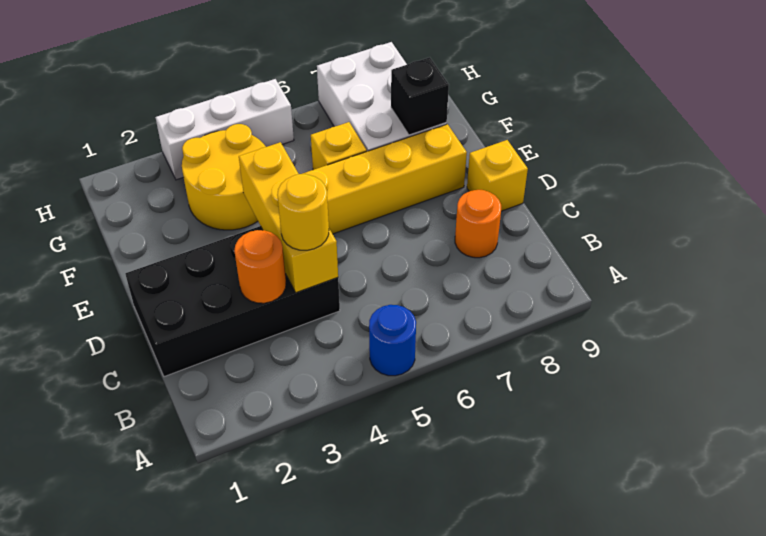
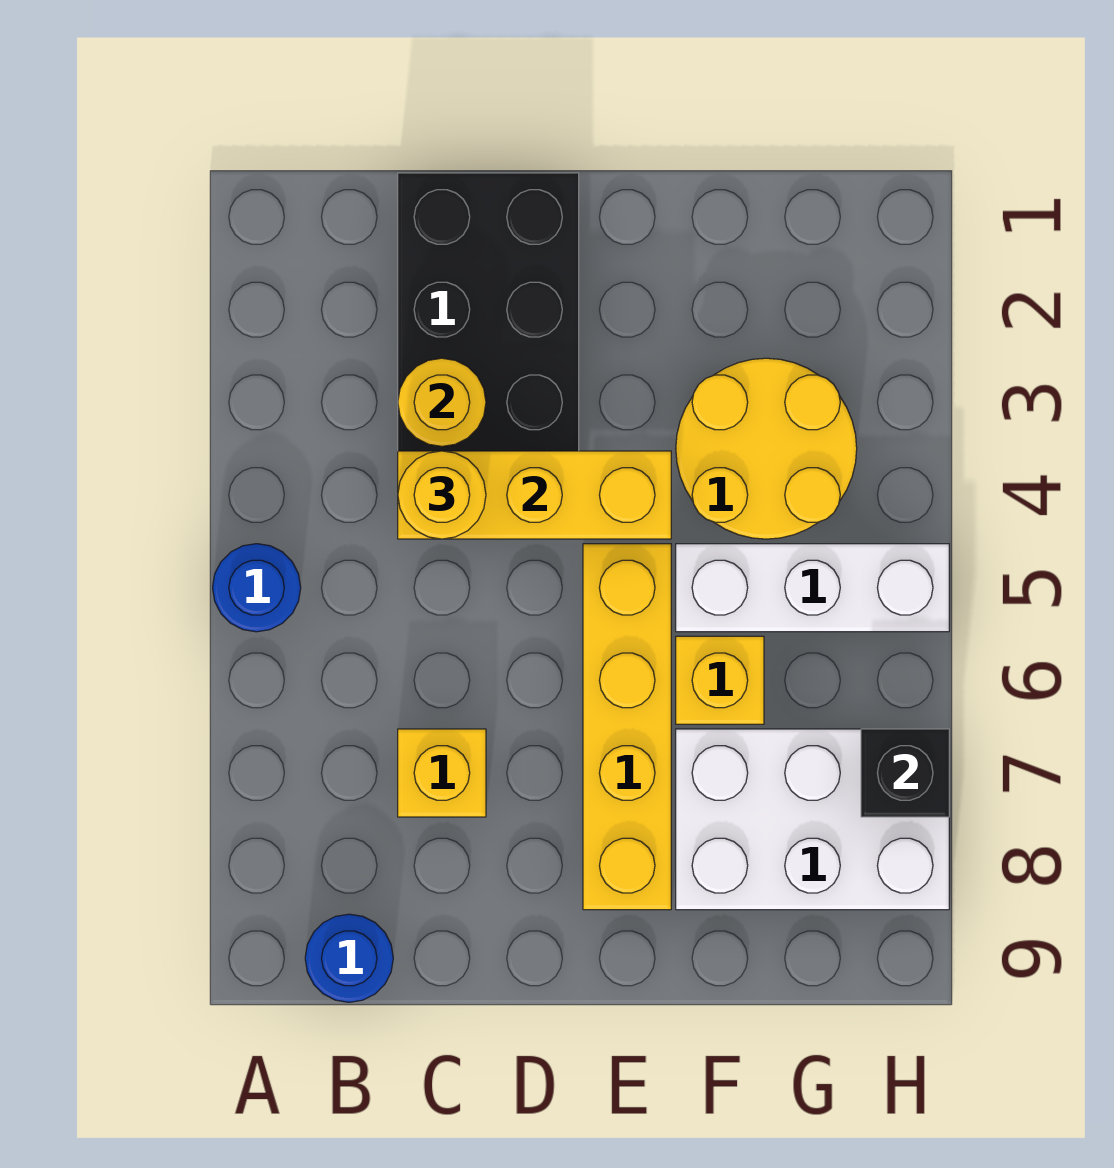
none -> blue 1x1 round brick [305,914,393,1002]
orange 1x1 round brick [234,230,286,303] -> yellow 1x1 round brick [398,358,486,446]
orange 1x1 round brick [455,190,501,258] -> none
yellow 1x1 brick [467,140,528,211] -> yellow 1x1 brick moved to [398,729,486,817]
black 1x1 brick [391,57,449,135] -> black 1x1 brick moved to [861,729,949,817]
white 1x3 brick [155,79,294,180] -> white 1x3 brick turned to [676,544,949,632]

